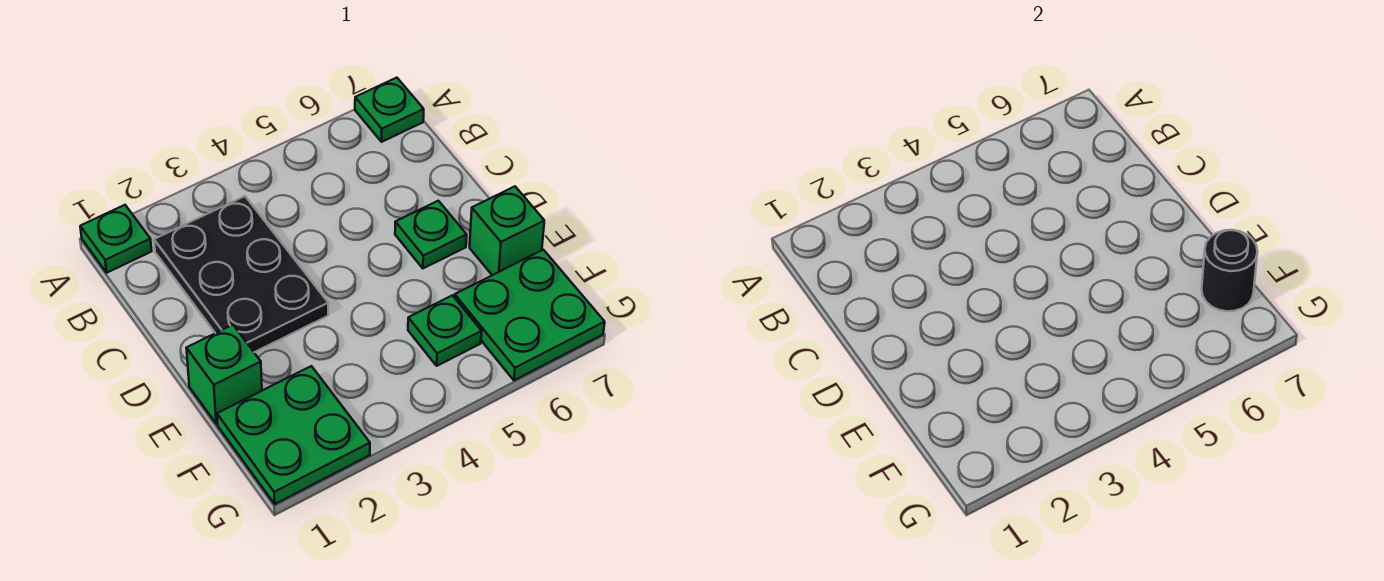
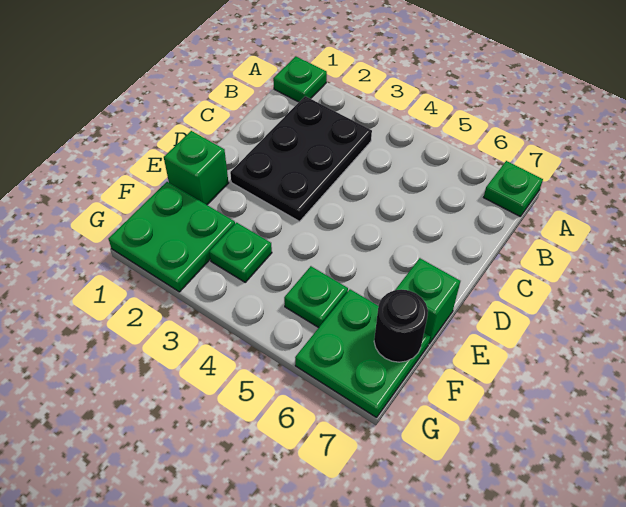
green 1x1 plate [395,201,467,268] -> green 1x1 plate moved to [209,223,272,282]

